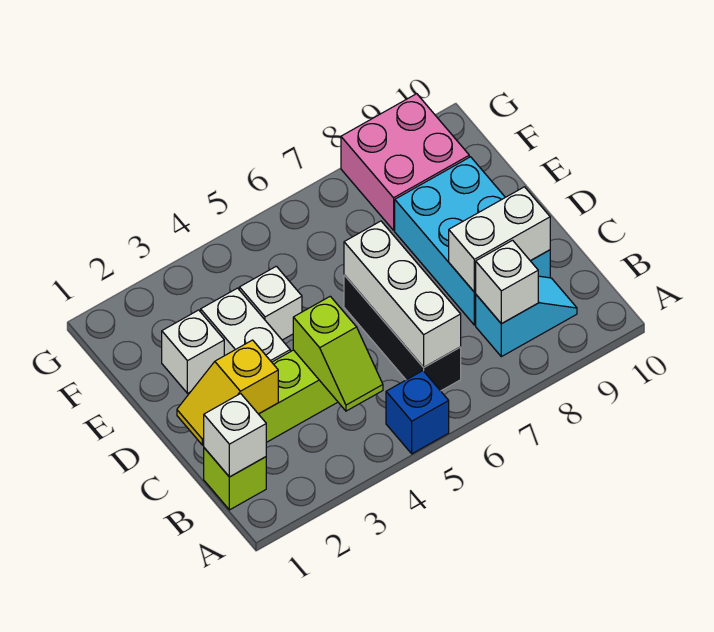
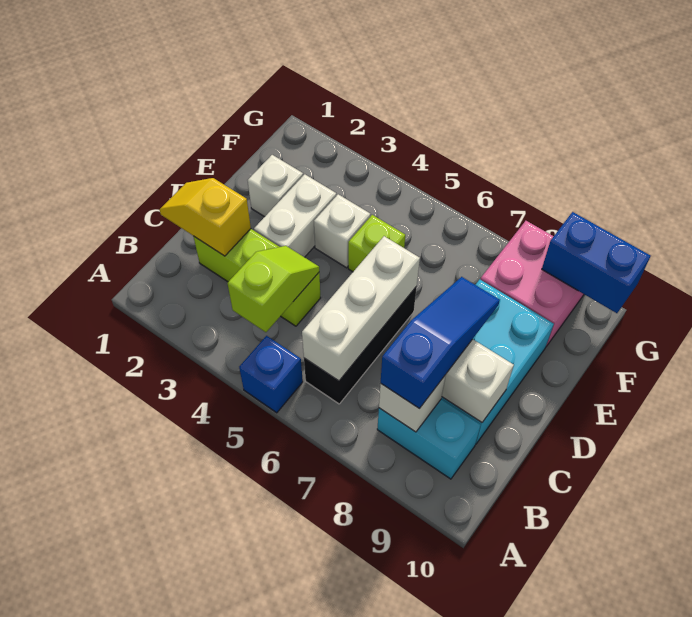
lime 1x1 brick [204,448,266,510] -> lime 1x1 brick moved to [348,215,405,272]
white 1x1 brick [204,394,266,477] -> none
lime 1x2 slope [293,296,383,411] -> lime 1x2 slope turned to [227,246,319,332]
cyan 1x2 slope [476,276,577,357] -> cyan 1x2 brick [377,399,481,479]
none -> blue 1x3 slope [381,277,500,409]
none -> blue 1x2 brick [542,212,651,313]

